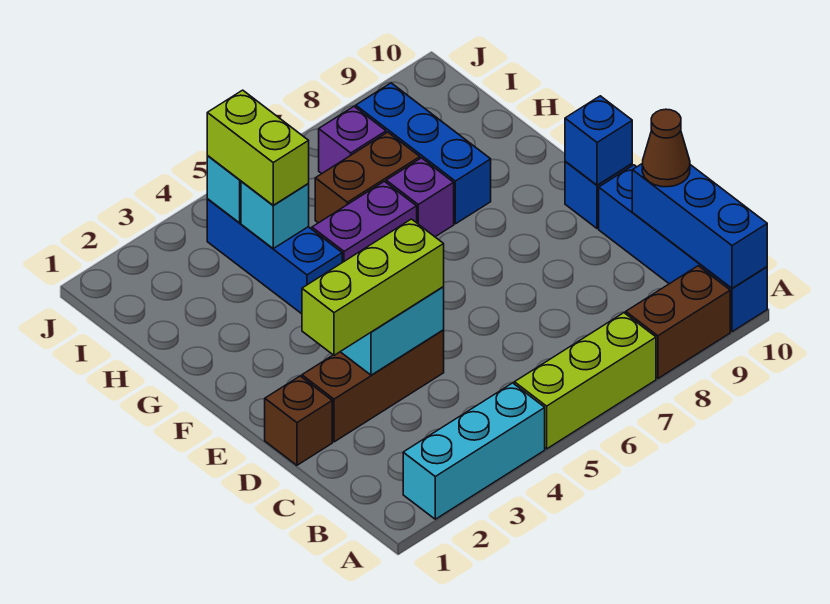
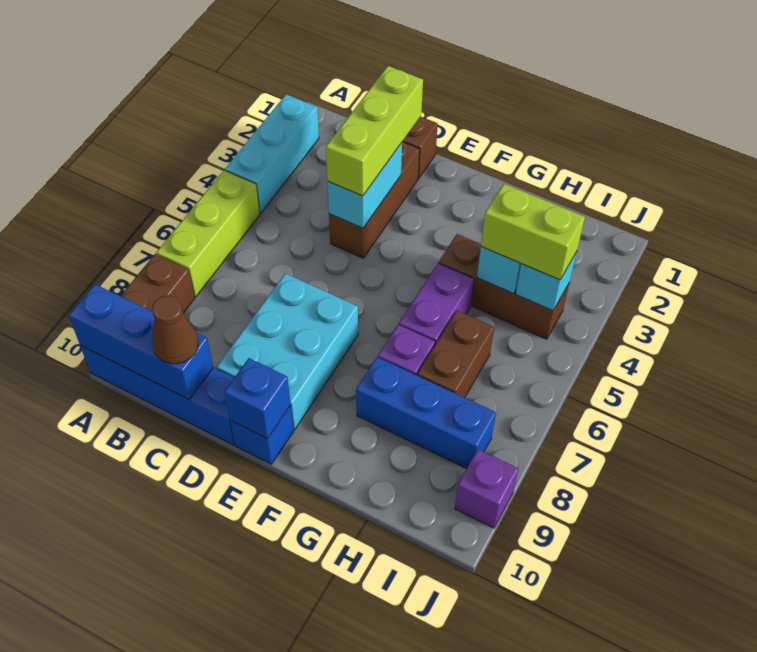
none -> cyan 2x3 brick [217,273,358,430]
blue 1x3 brick [207,199,342,314] -> brown 1x3 brick [439,234,569,339]
purple 1x1 brick [319,107,386,174] -> purple 1x1 brick moved to [455,449,518,528]

